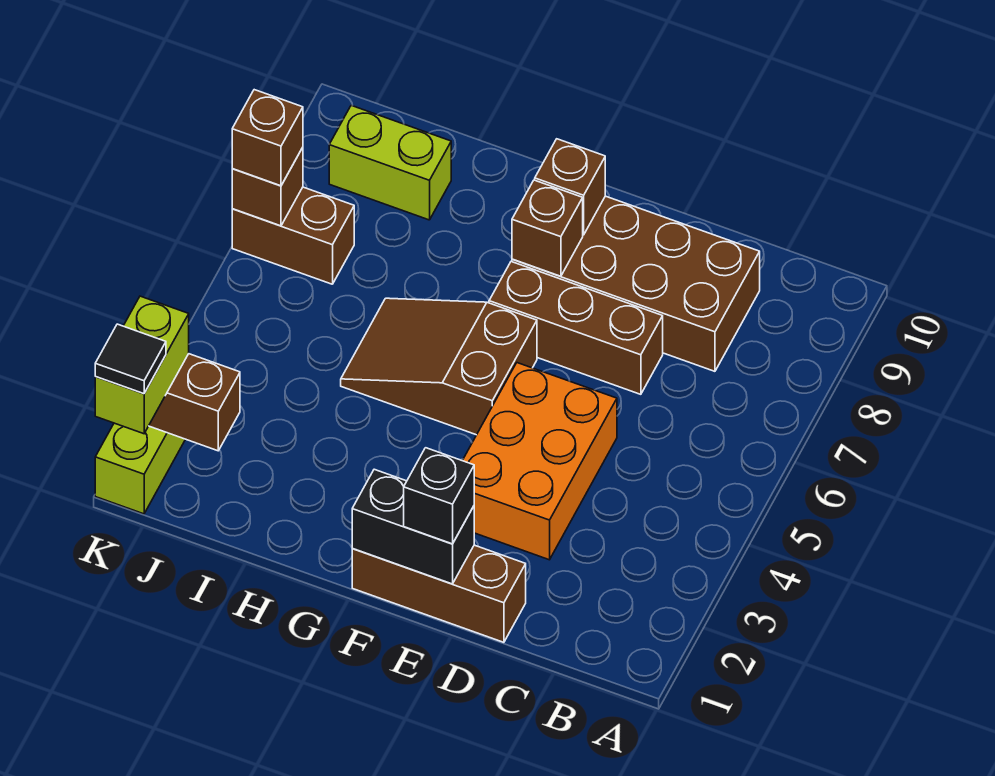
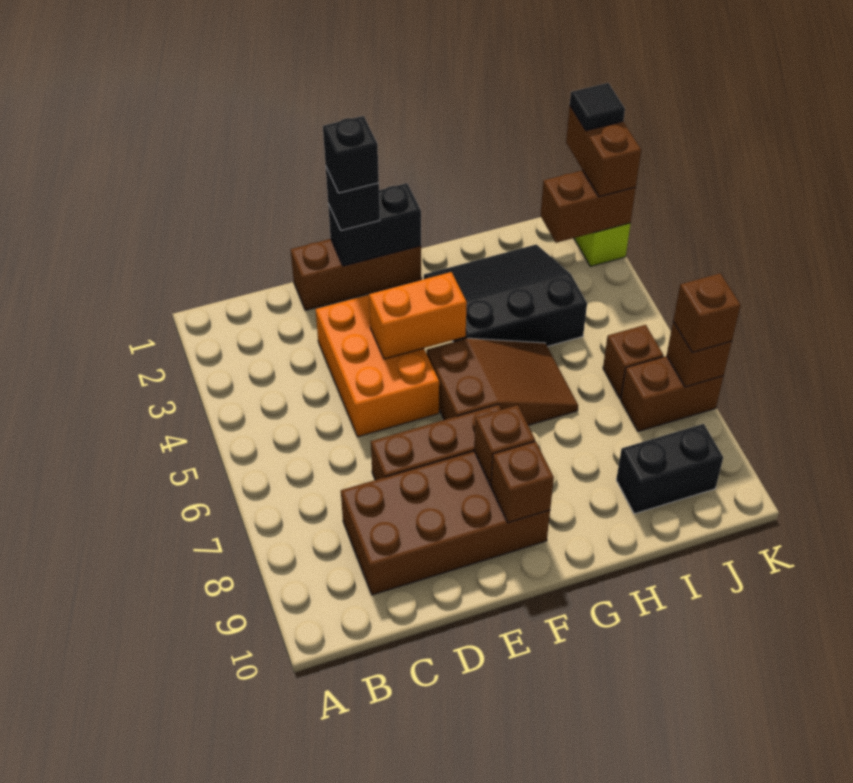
none -> black 1x1 brick [323,116,379,193]
none -> orange 1x2 brick [369,272,467,359]
none -> black 3x3 slope [424,244,587,346]
lime 1x2 brick [329,105,451,220] -> black 1x2 brick [616,424,723,514]
none -> brown 1x1 brick [603,325,664,399]
lime 1x2 brick [95,296,189,434] -> brown 1x2 brick [566,106,641,197]

